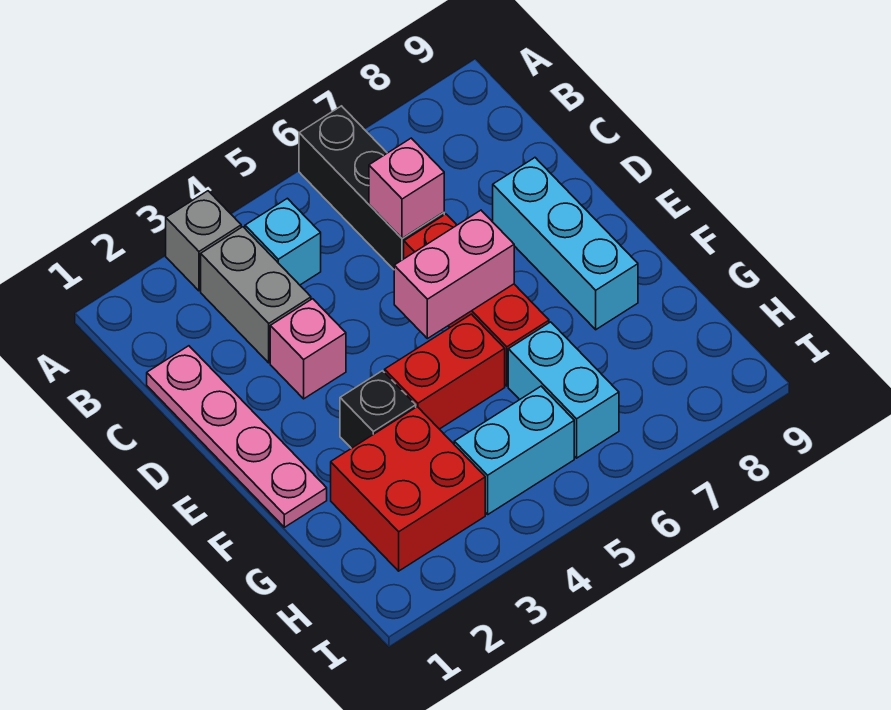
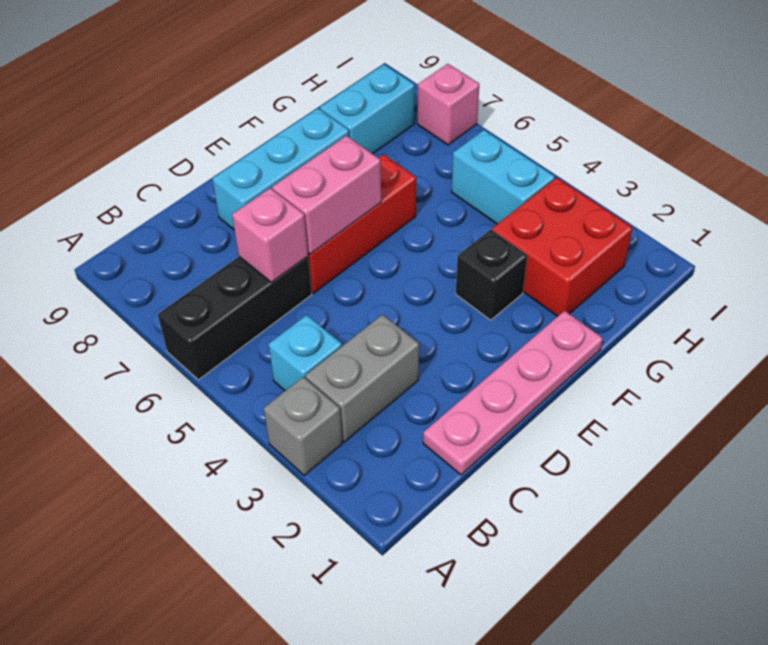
pink 1x1 brick [270,299,346,399] -> pink 1x1 brick moved to [417,64,479,145]
pink 1x2 brick [394,210,514,339] -> pink 1x2 brick turned to [272,136,381,254]
red 1x2 brick [385,314,505,429] -> none
cyan 1x2 brick [508,322,619,458] -> cyan 1x2 brick moved to [320,64,415,154]

